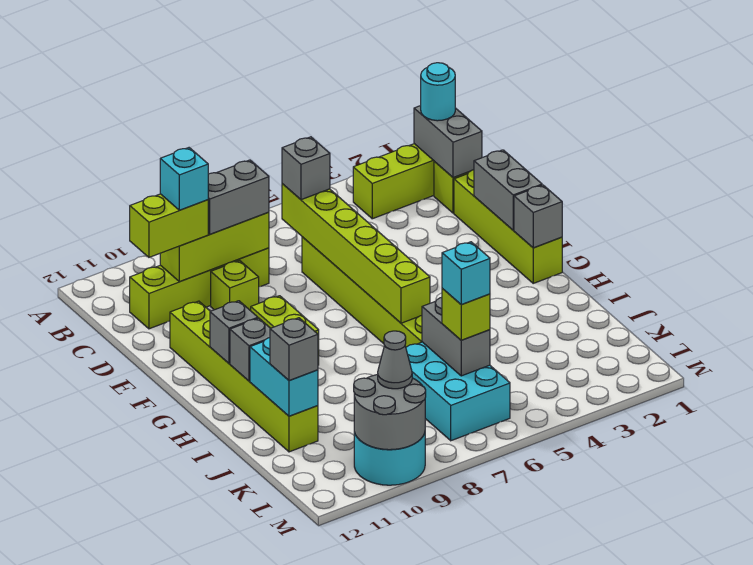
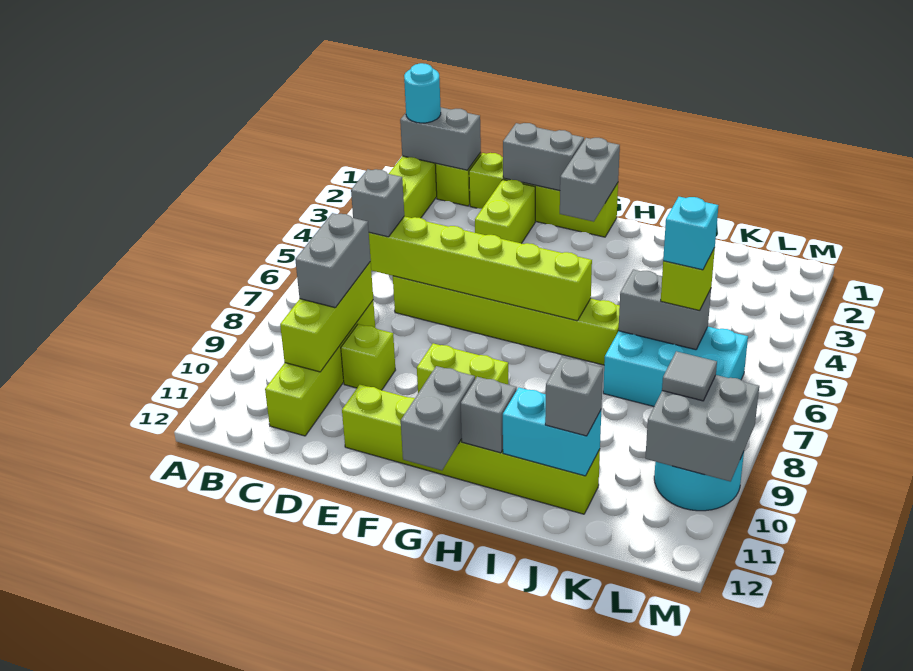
lime 1x2 brick [130,194,208,257] -> lime 1x2 brick moved to [475,180,535,243]
cyan 1x1 brick [160,148,208,210] -> none
grey 1x1 brick [514,185,562,248] -> grey 1x2 brick [560,138,620,222]
grey 1x1 brick [210,301,258,363] -> grey 1x2 brick [401,366,475,470]
grey 2x2 round brick [354,375,426,450] -> grey 2x2 brick [645,375,759,482]
grey 1x1 cone [378,331,412,389] -> grey 1x1 tile [662,351,717,401]

